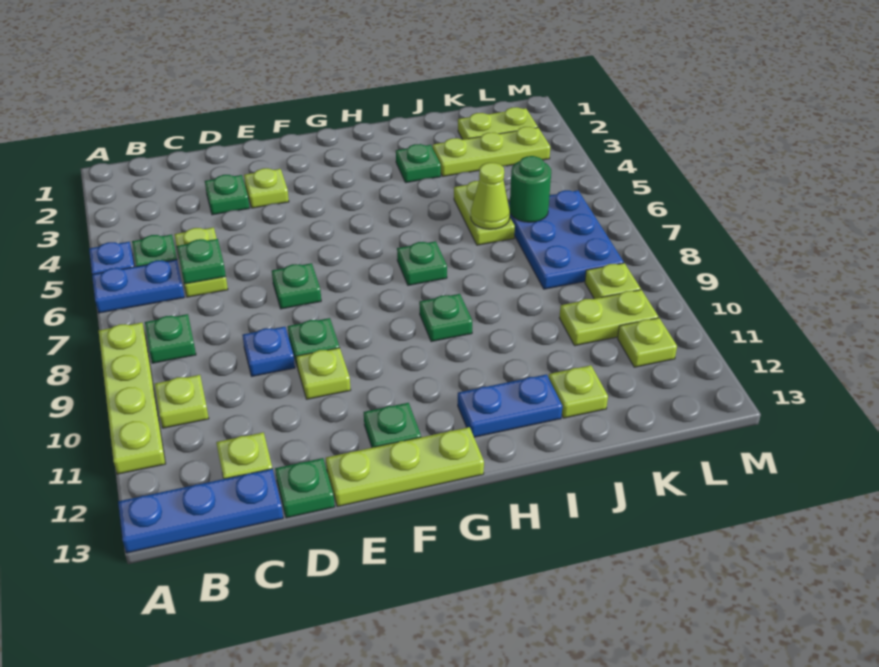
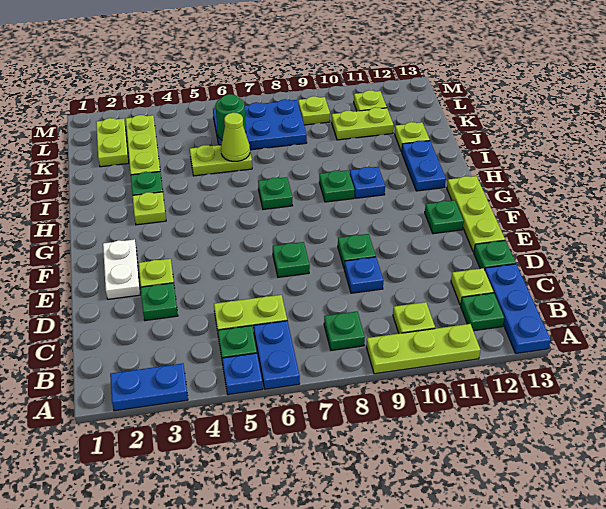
none -> blue 1x2 plate [110,363,188,411]
lime 1x4 plate [99,323,166,474] -> lime 1x3 plate [366,324,480,374]
green 1x1 plate [177,239,226,284] -> green 1x1 plate moved to [461,293,504,331]
none -> white 1x2 plate [103,239,140,299]
lime 1x1 plate [296,348,351,399] -> lime 1x1 plate moved to [133,192,166,225]
none -> blue 1x1 plate [350,167,385,198]
lime 1x2 plate [559,290,658,346] -> lime 1x2 plate turned to [332,107,393,140]

